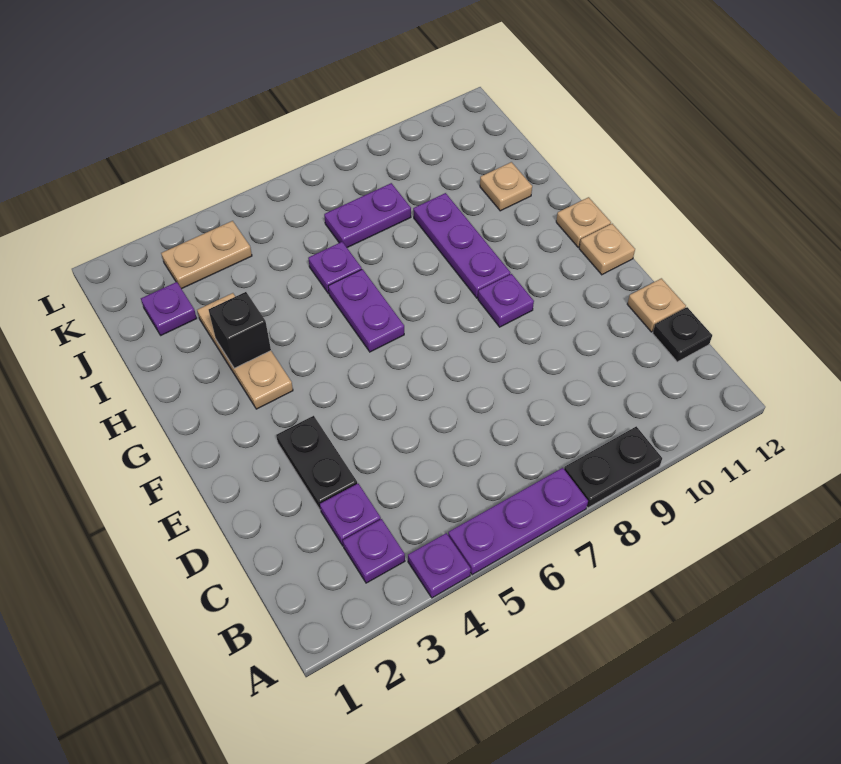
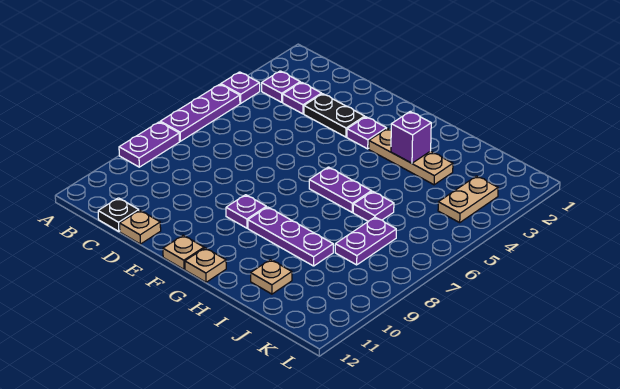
black 1x2 plate [564,426,662,508] -> purple 1x2 plate [119,122,179,167]
black 1x1 brick [209,292,271,368] -> purple 1x1 brick [391,112,431,163]
purple 1x1 plate [141,282,197,335] -> purple 1x1 plate moved to [347,117,386,149]

